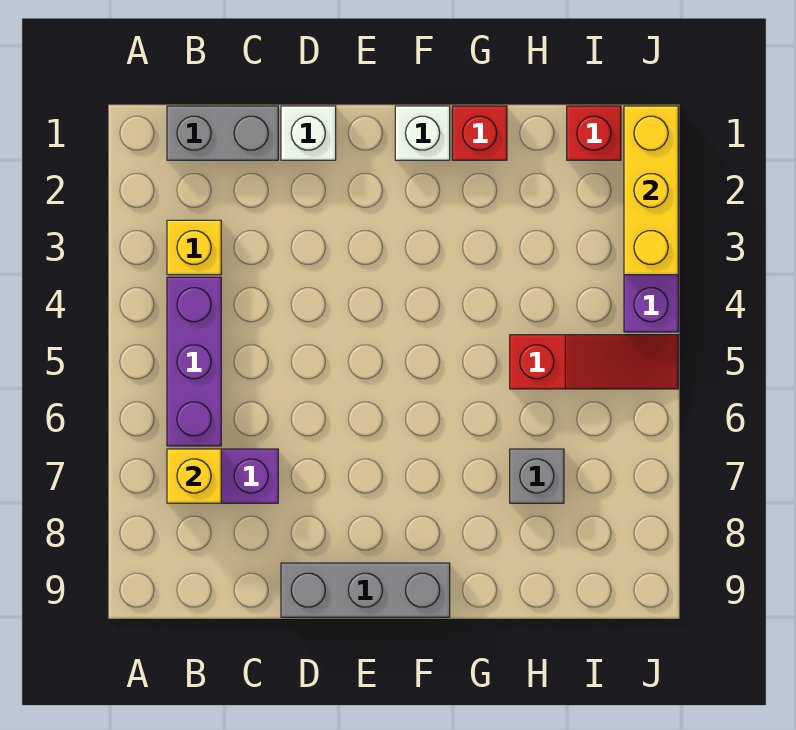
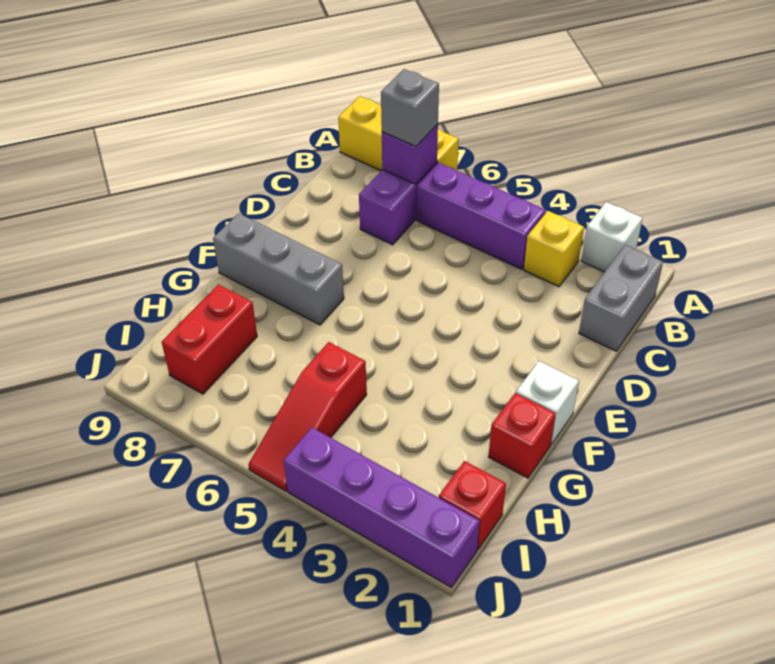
yellow 1x1 brick [167,449,221,503] -> purple 1x1 brick [382,124,438,184]
white 1x1 brick [281,106,336,160] -> white 1x1 brick moved to [581,202,643,272]
grey 1x3 brick [281,563,450,617] -> grey 1x3 brick turned to [213,213,344,325]
grey 1x1 brick [510,449,564,503] -> grey 1x1 brick moved to [381,69,439,147]
none -> red 1x2 brick [162,285,257,394]
yellow 1x3 brick [624,106,678,275] -> yellow 1x3 brick moved to [338,96,459,171]

